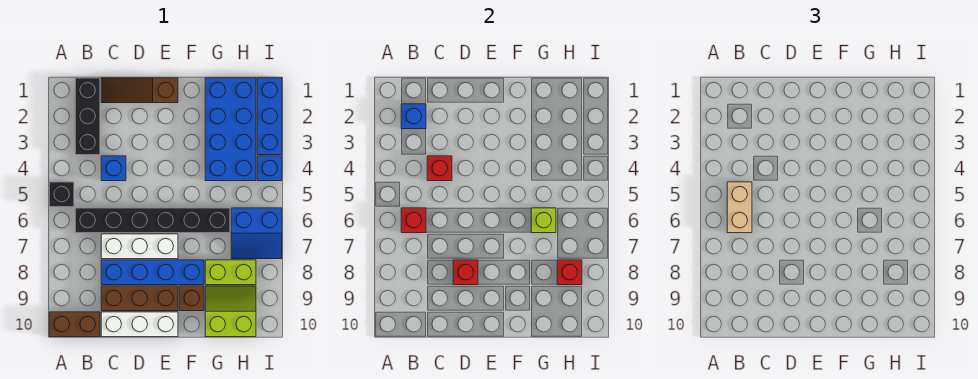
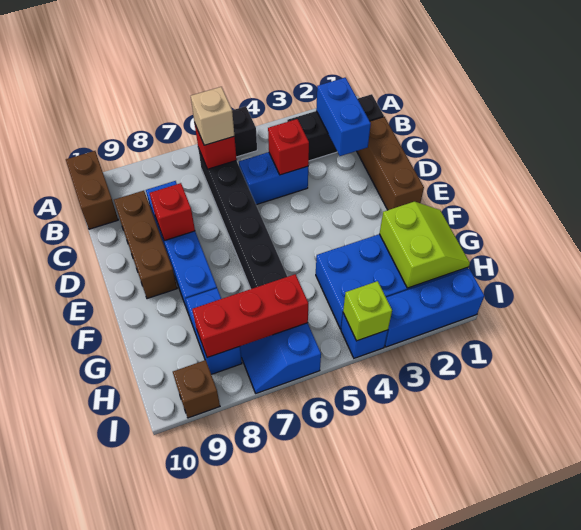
blue 1x1 brick [401,104,426,129] -> blue 1x2 brick [316,78,371,156]
tan 1x2 brick [727,182,752,233] -> tan 1x1 brick [191,87,234,145]
brown 1x3 slope [101,78,178,103] -> brown 1x3 brick [357,117,424,210]
blue 1x1 brick [101,156,126,181] -> blue 1x2 brick [239,152,308,205]
white 1x3 brick [101,234,178,259] -> none
white 1x3 brick [101,312,178,337] -> none
brown 1x1 brick [179,286,204,311] -> brown 1x1 brick moved to [173,360,220,418]
lime 1x1 brick [531,208,556,233] -> lime 1x1 brick moved to [343,281,392,341]
lime 1x2 brick [205,260,256,285] -> blue 1x2 brick [186,288,242,374]
lime 2x2 slope [205,286,256,337] -> lime 2x2 slope moved to [380,202,470,288]
red 1x1 brick [557,260,582,285] -> red 1x3 brick [192,274,308,358]

